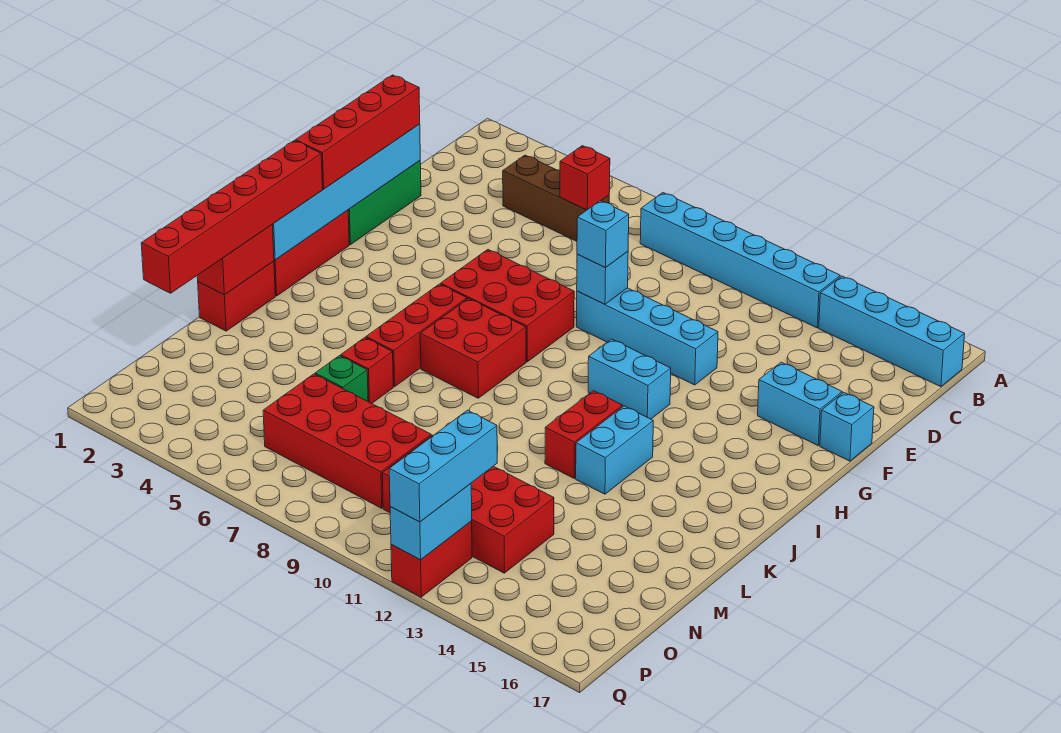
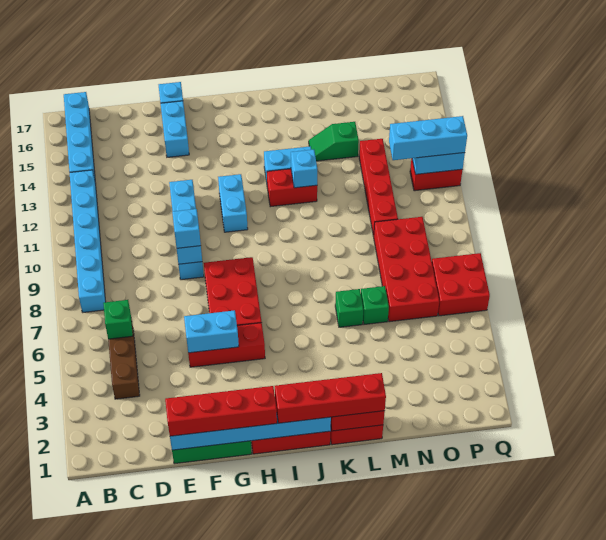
red 1x1 brick [560,146,610,210] -> green 1x1 brick [103,300,133,339]
none -> cyan 1x2 brick [184,310,239,353]
red 1x6 brick [141,141,323,293] -> red 1x4 brick [275,373,386,423]
red 1x3 brick [366,284,467,387] -> red 1x3 brick moved to [188,323,265,367]
red 2x2 brick [420,299,526,398] -> red 2x2 brick moved to [432,253,490,316]
none -> cyan 1x1 brick [291,150,317,188]
red 1x1 brick [341,338,393,404] -> green 1x1 brick [335,289,363,327]
none -> green 1x2 slope [309,122,359,161]
red 2x4 brick [382,435,554,573] -> red 1x4 brick [359,139,398,236]

